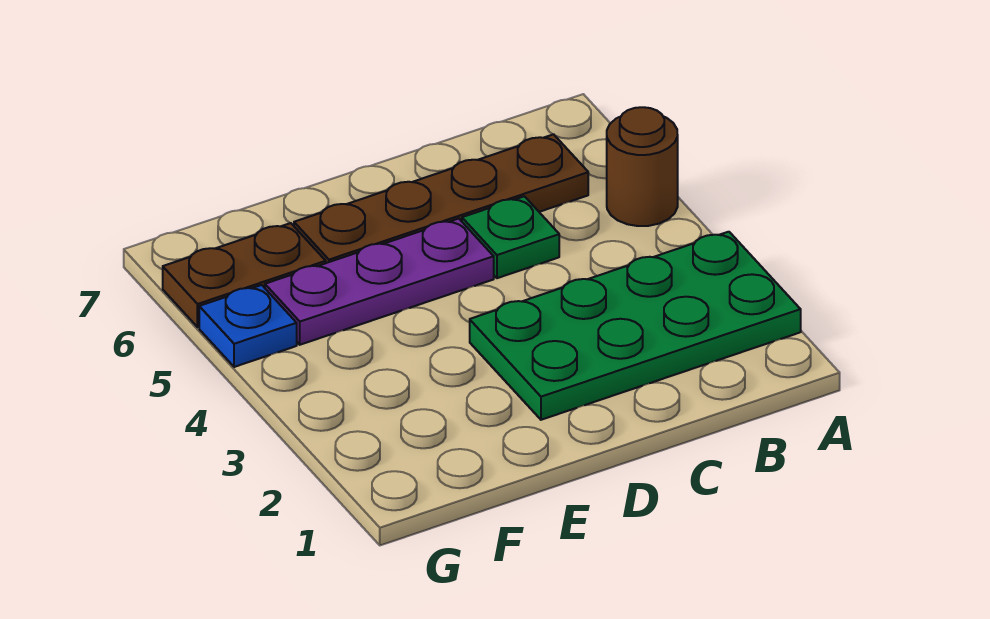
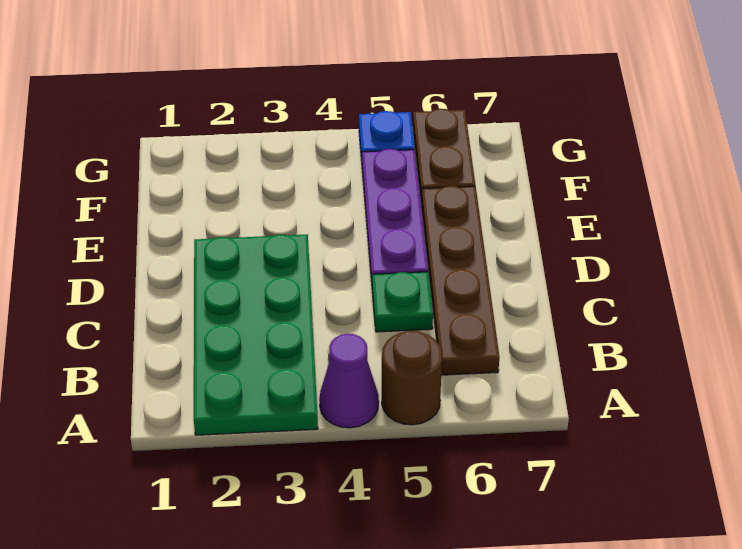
none -> purple 1x1 cone [319,334,379,428]

